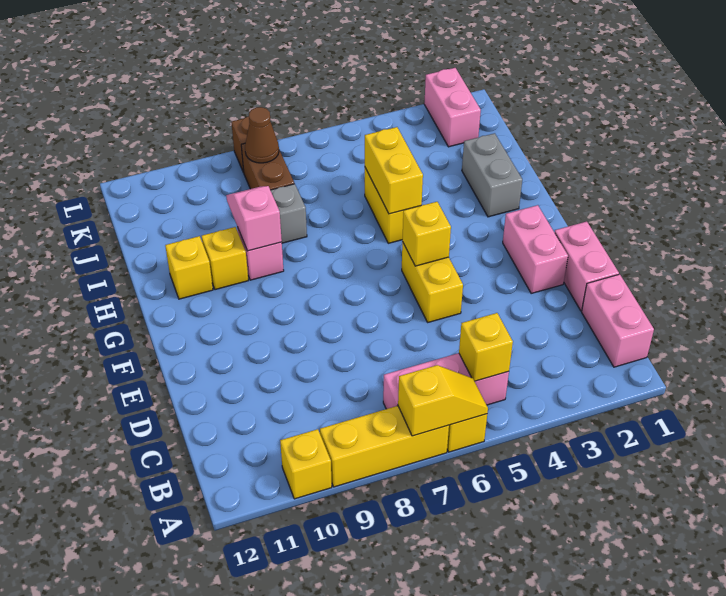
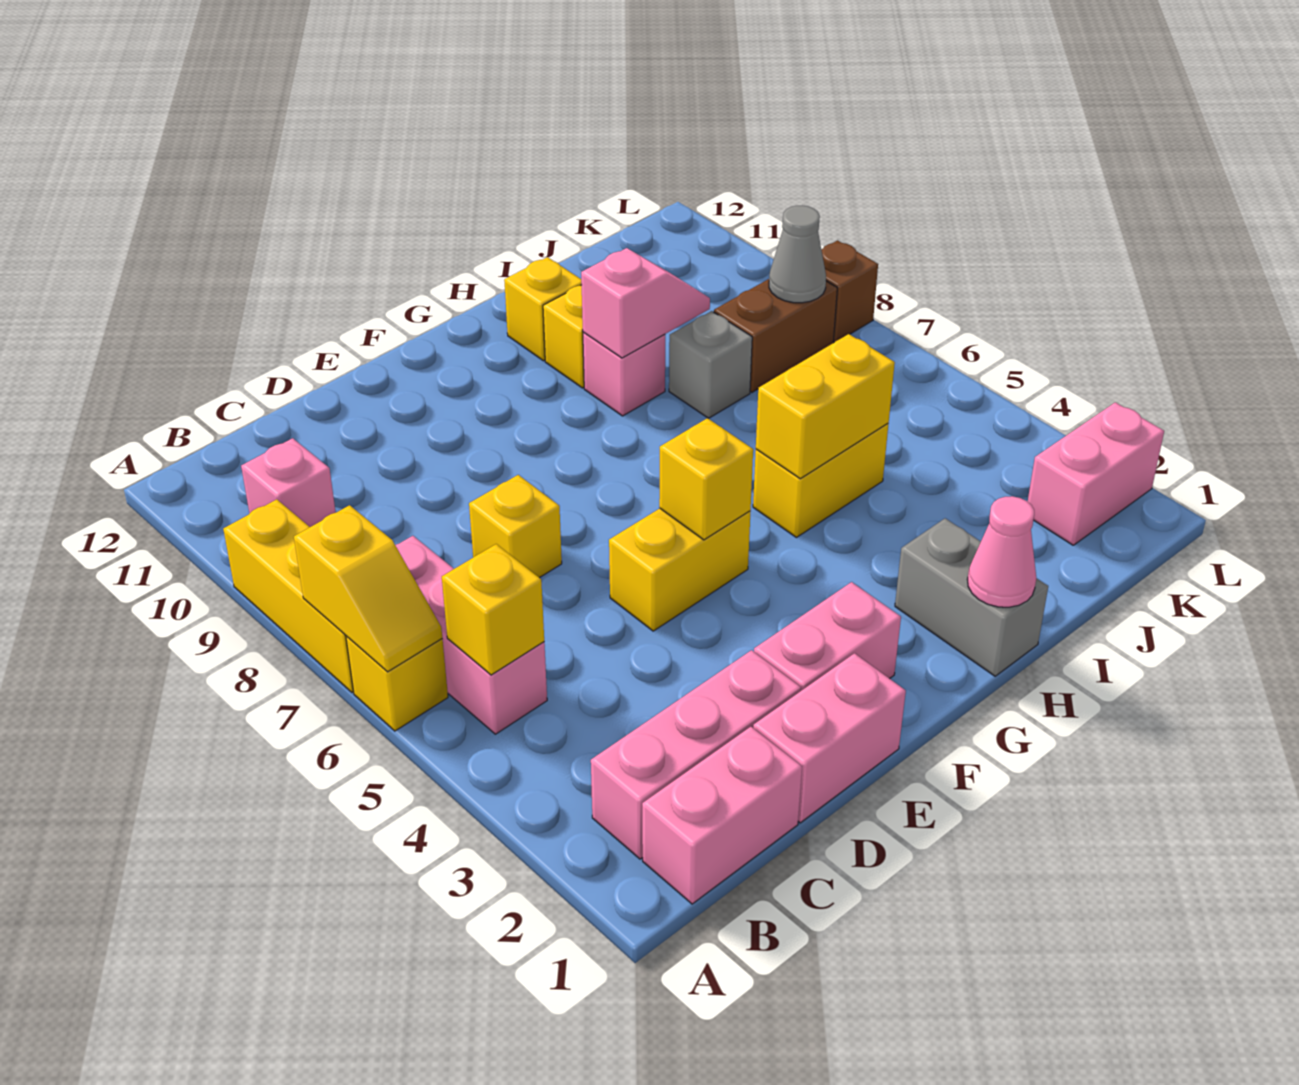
yellow 1x1 brick [280,429,332,499] -> yellow 1x1 brick moved to [469,475,562,578]
none -> pink 1x3 brick [591,650,801,859]
none -> pink 1x1 brick [241,438,336,527]
none -> pink 1x1 cone [967,496,1036,607]
grey 1x2 brick [462,133,522,217] -> grey 1x2 brick turned to [895,518,1048,676]
brown 1x1 cone [245,107,279,163] -> grey 1x1 cone [769,205,826,303]

